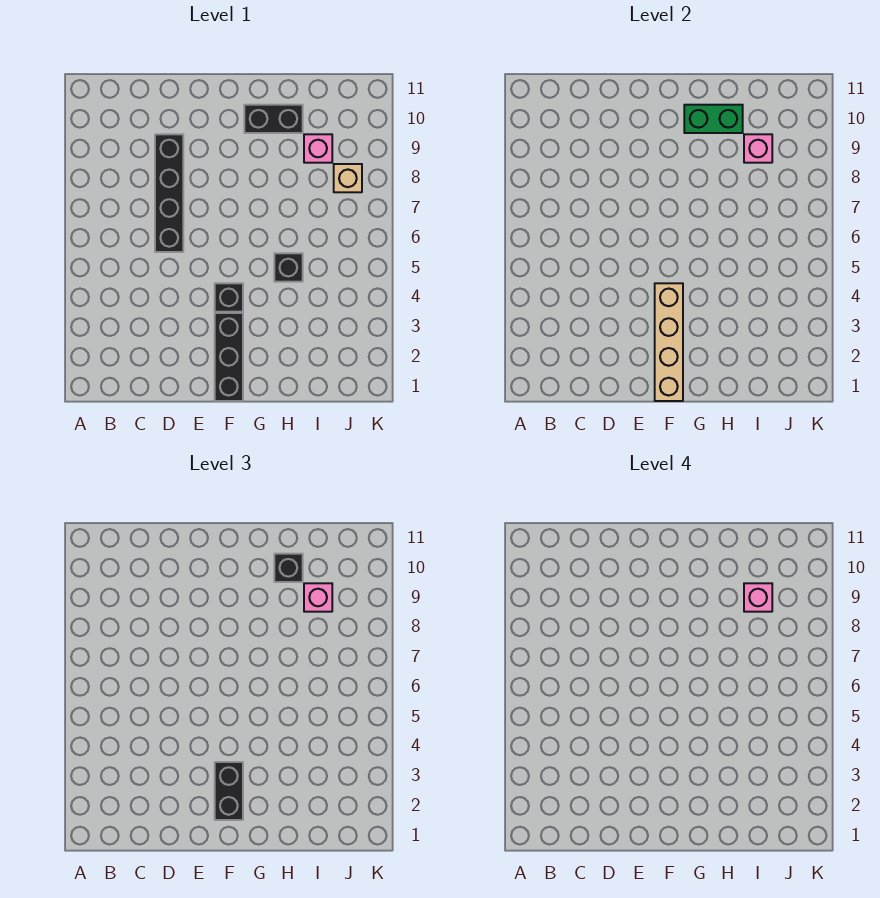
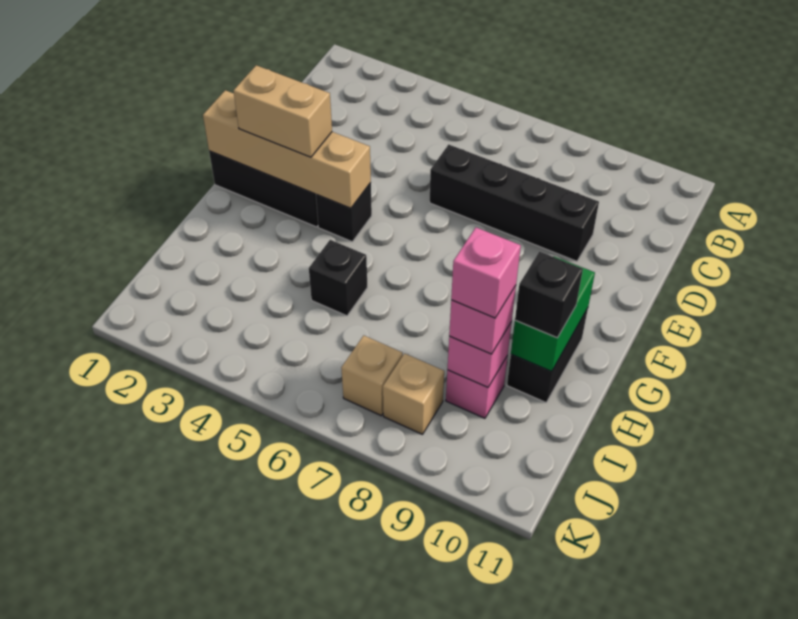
black 1x2 brick [215,762,243,820] -> tan 1x2 brick [234,65,332,157]
none -> tan 1x1 brick [342,336,403,416]

